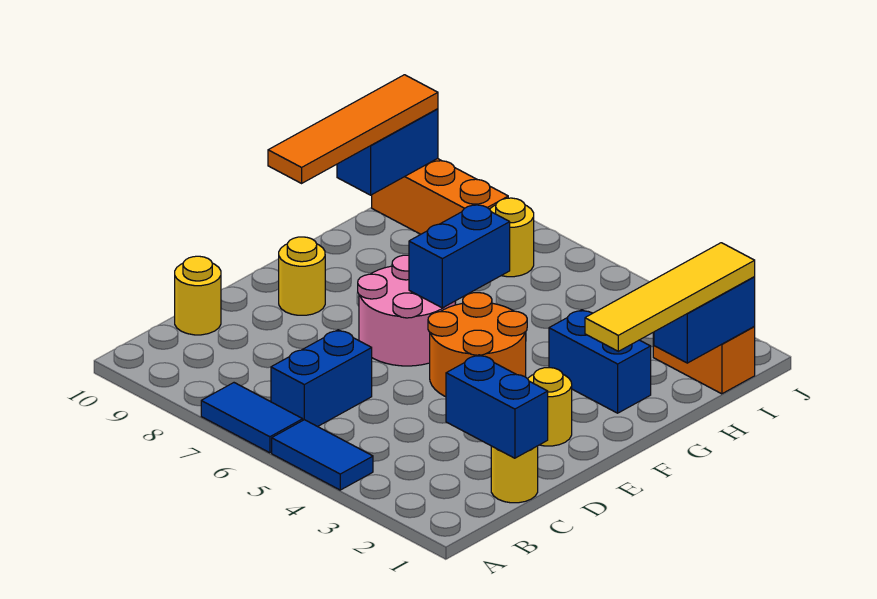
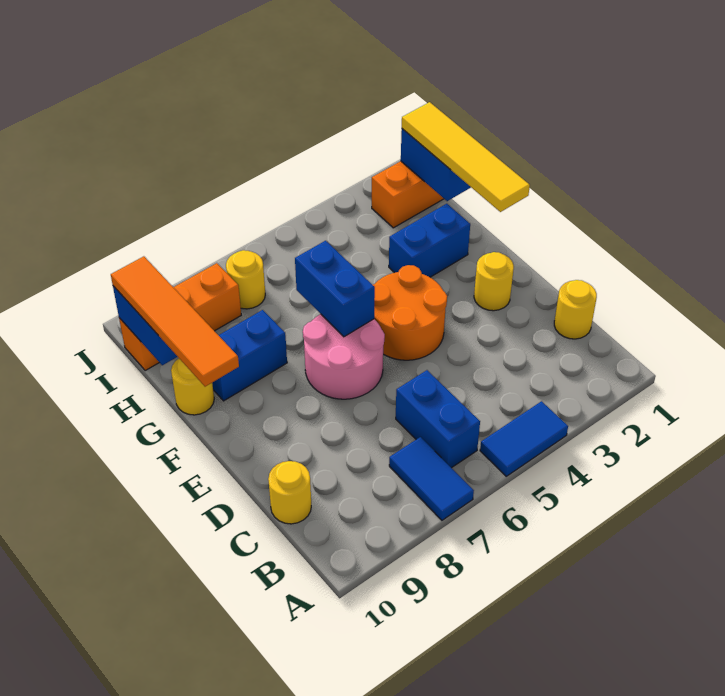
blue 1x2 tile [201,383,303,453] -> blue 1x2 tile turned to [389,437,474,520]
blue 1x2 brick [446,355,548,458] -> blue 1x2 brick moved to [212,310,287,401]
yellow 1x1 round brick [279,237,325,315] -> yellow 1x1 round brick moved to [171,359,214,415]

